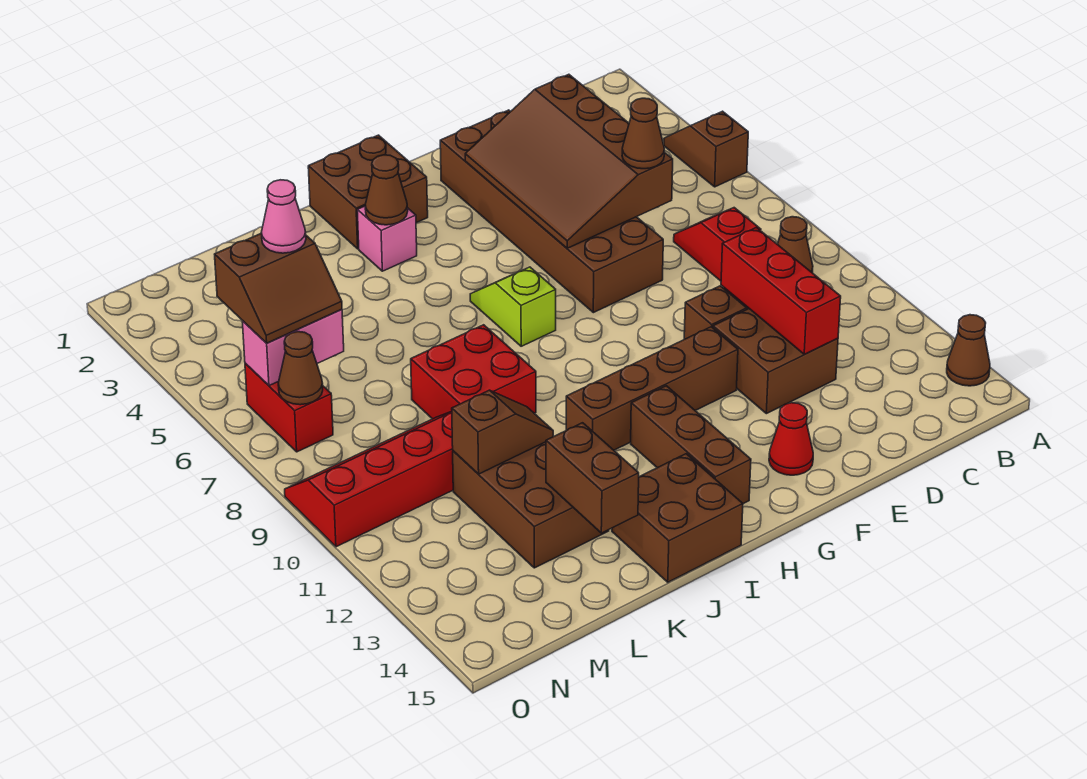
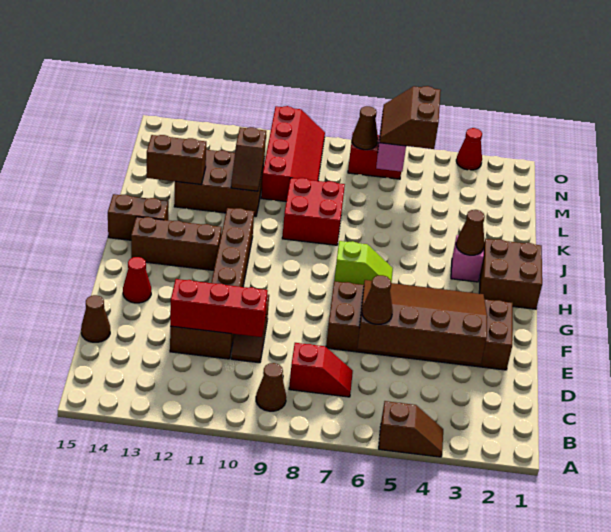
brown 1x1 cone [947,315,990,386] -> brown 1x1 cone moved to [81,295,110,342]
brown 2x2 brick [612,454,743,582] -> brown 1x2 brick [108,194,169,240]
pink 1x1 cone [261,180,306,253] -> none
none -> red 1x1 cone [456,128,482,170]

